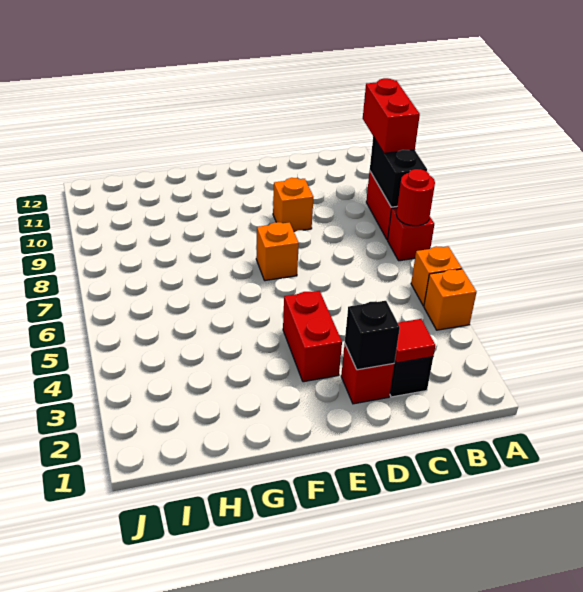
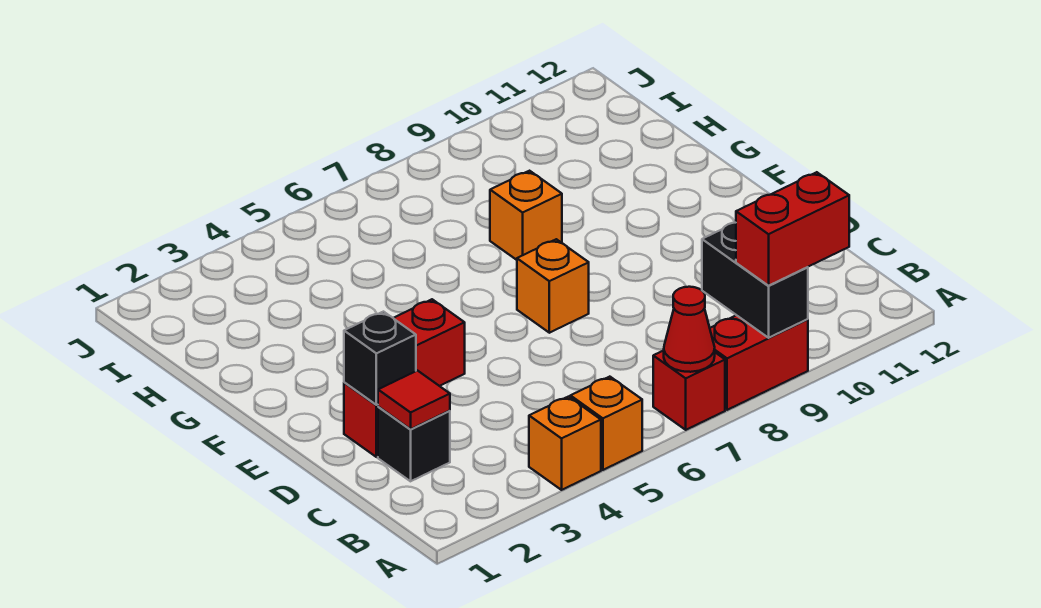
red 1x1 round brick [396,169,435,226] -> red 1x1 cone [664,287,715,372]
black 1x2 brick [370,137,427,207] -> black 1x2 brick turned to [702,223,808,338]
orange 1x1 brick [273,178,313,231] -> orange 1x1 brick moved to [490,171,562,260]

